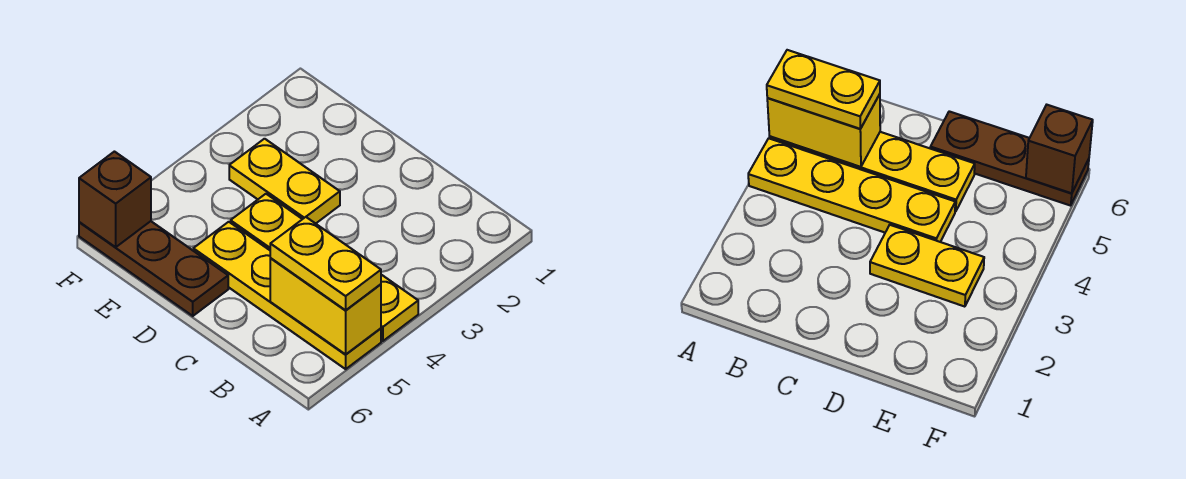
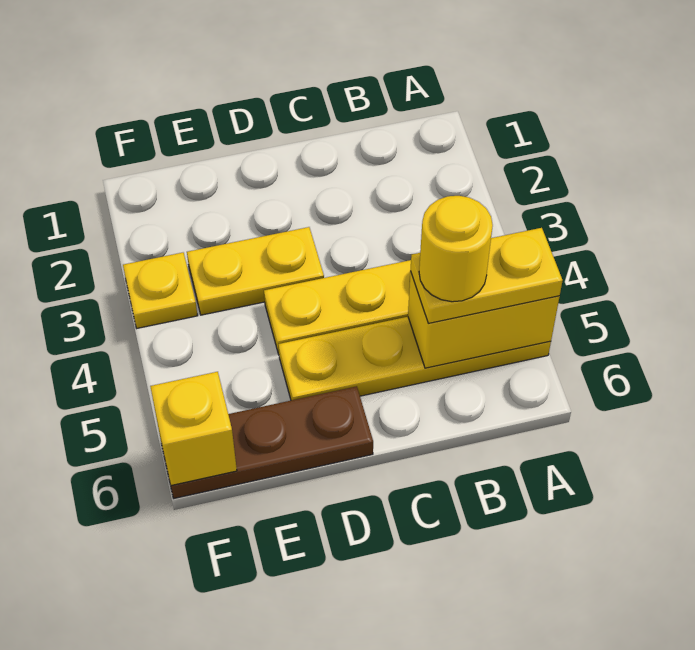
none -> yellow 1x1 round brick [419,196,493,302]
none -> yellow 1x1 plate [123,253,198,328]
brown 1x1 brick [79,152,151,247] -> yellow 1x1 brick [150,372,237,485]

